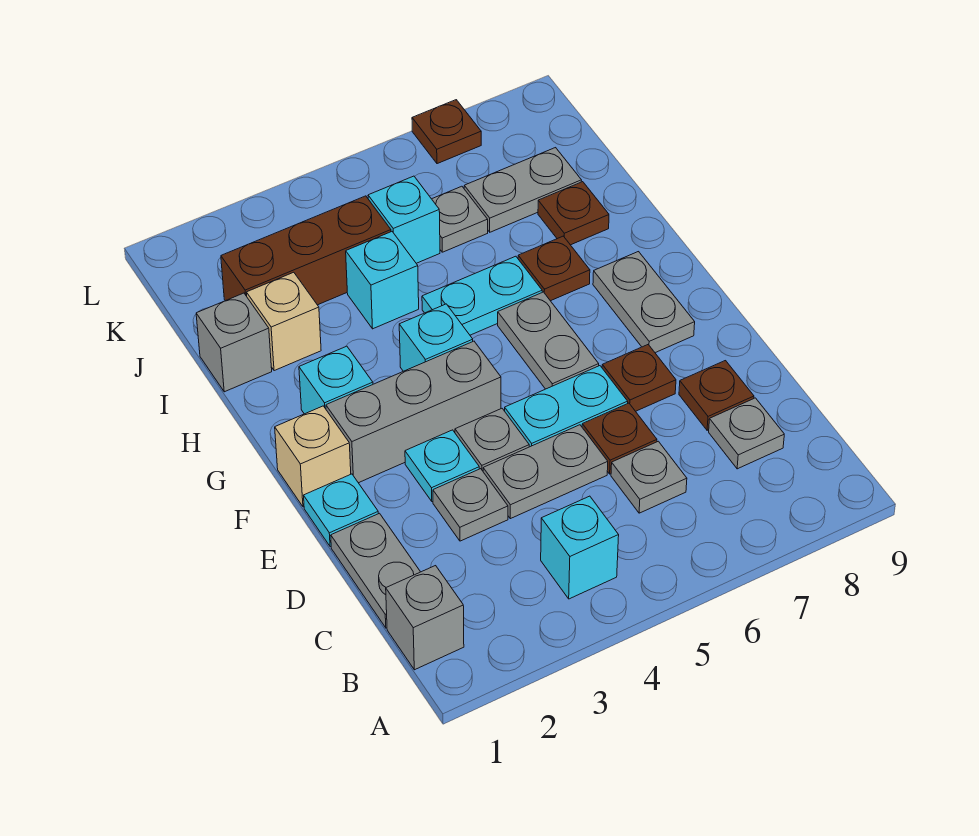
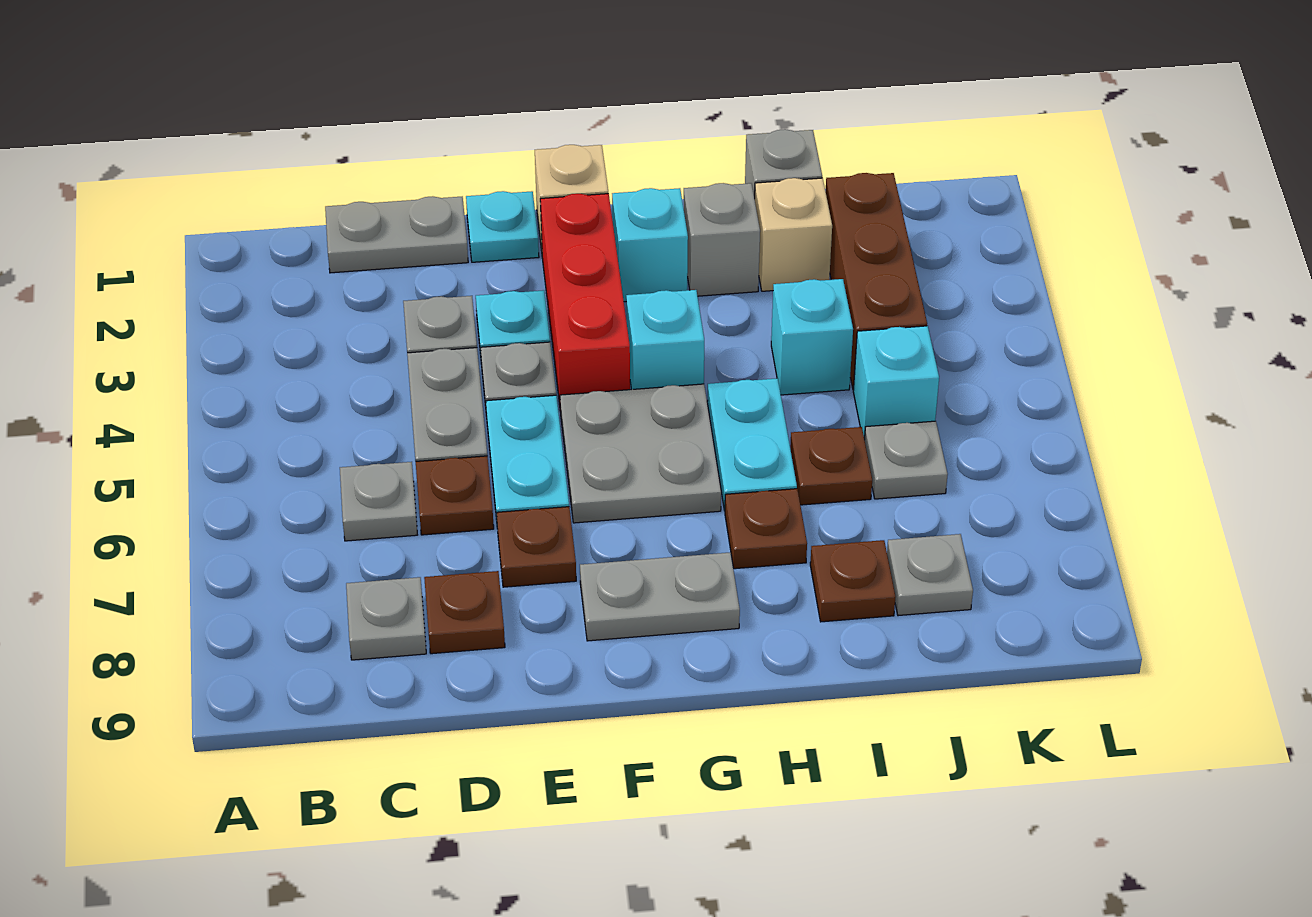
grey 1x1 brick [386,566,464,670] -> grey 1x1 brick moved to [684,183,760,296]
cyan 1x1 brick [541,496,619,599] -> none
grey 1x3 brick [326,341,501,483] -> red 1x3 brick [540,194,630,412]
grey 1x2 plate [498,292,599,389] -> grey 2x2 plate [560,384,721,523]
grey 1x2 plate [464,148,582,232] -> grey 1x1 plate [887,534,973,616]
brown 1x1 plate [412,100,481,164] -> brown 1x1 plate moved to [790,427,872,505]

